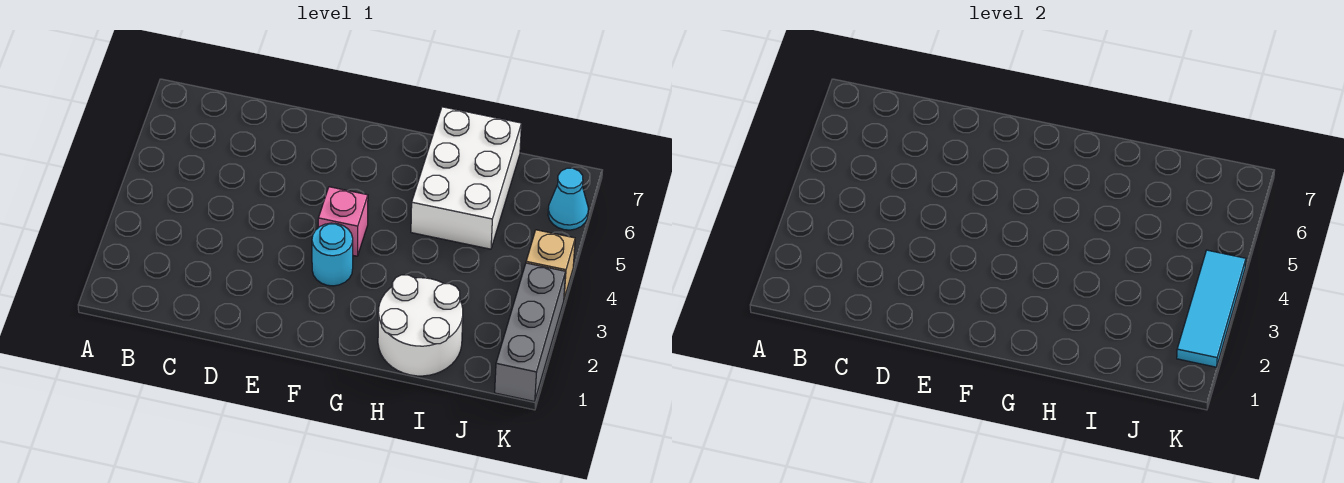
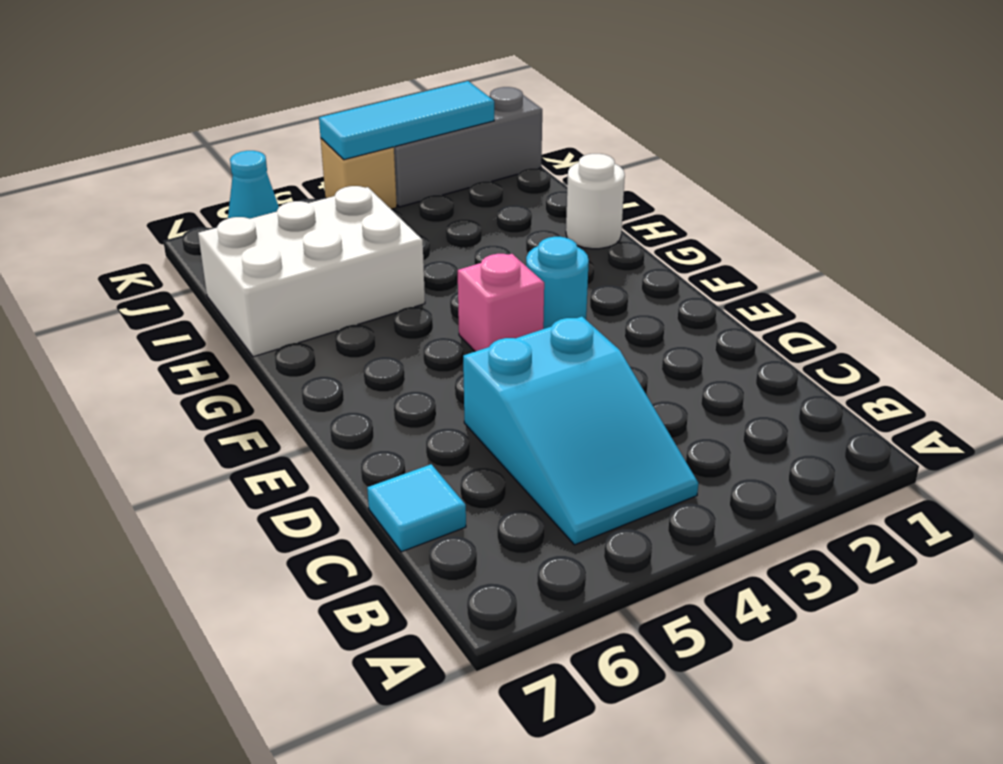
none -> cyan 2x3 slope [463,317,698,545]
none -> cyan 1x1 tile [367,464,466,552]
white 2x2 round brick [378,275,463,376] -> white 1x1 round brick [566,154,625,249]

